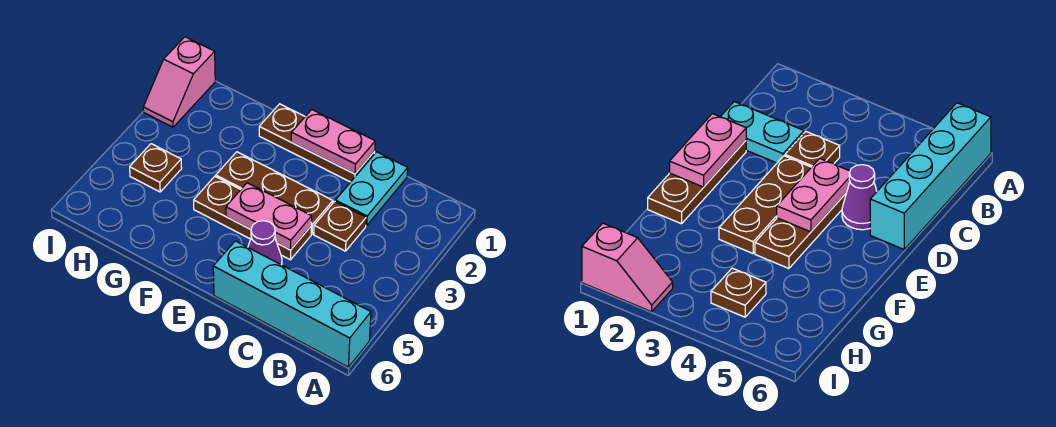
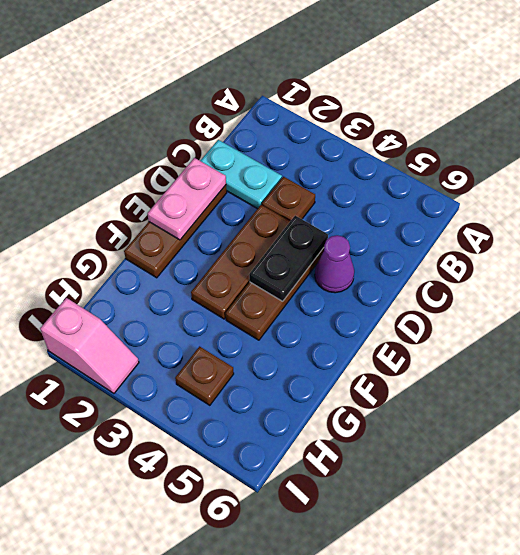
cyan 1x4 brick [213,241,371,367] -> none
pink 1x2 plate [226,183,312,250] -> black 1x2 plate [249,216,328,301]

